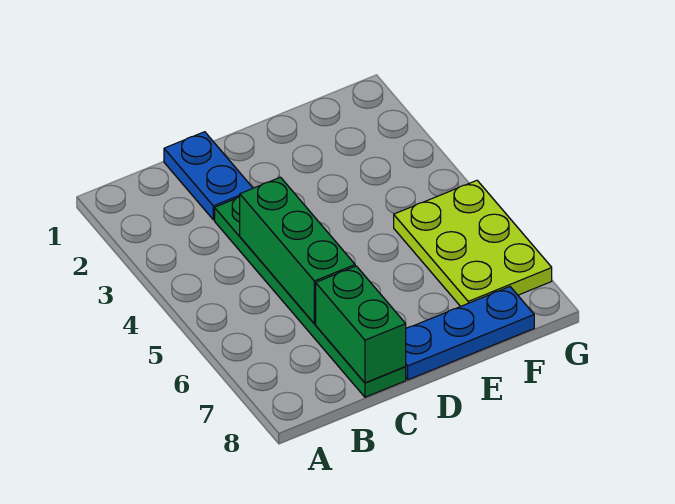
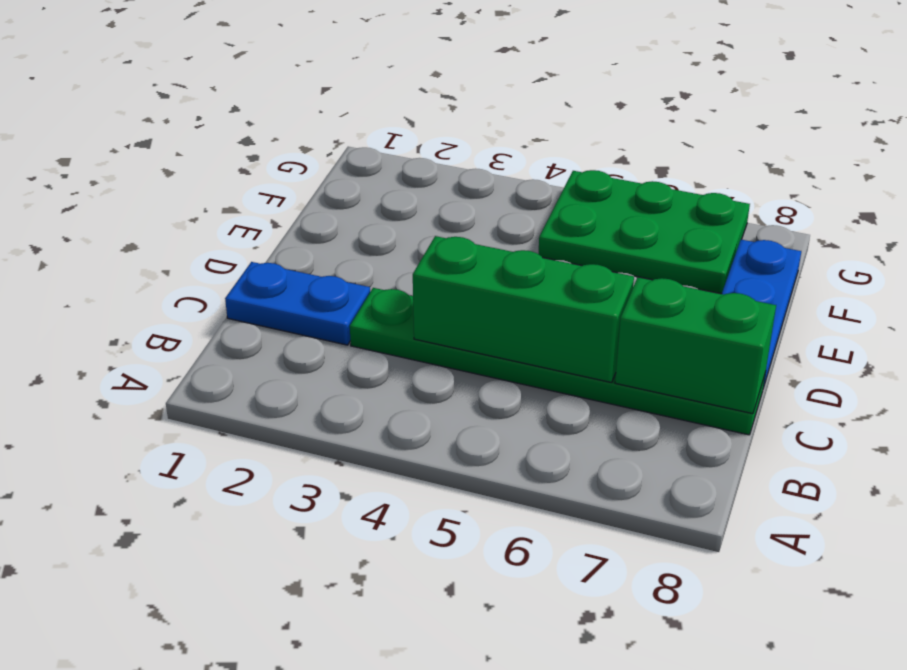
lime 2x3 plate [394,180,552,306] -> green 2x3 plate [539,170,750,294]

